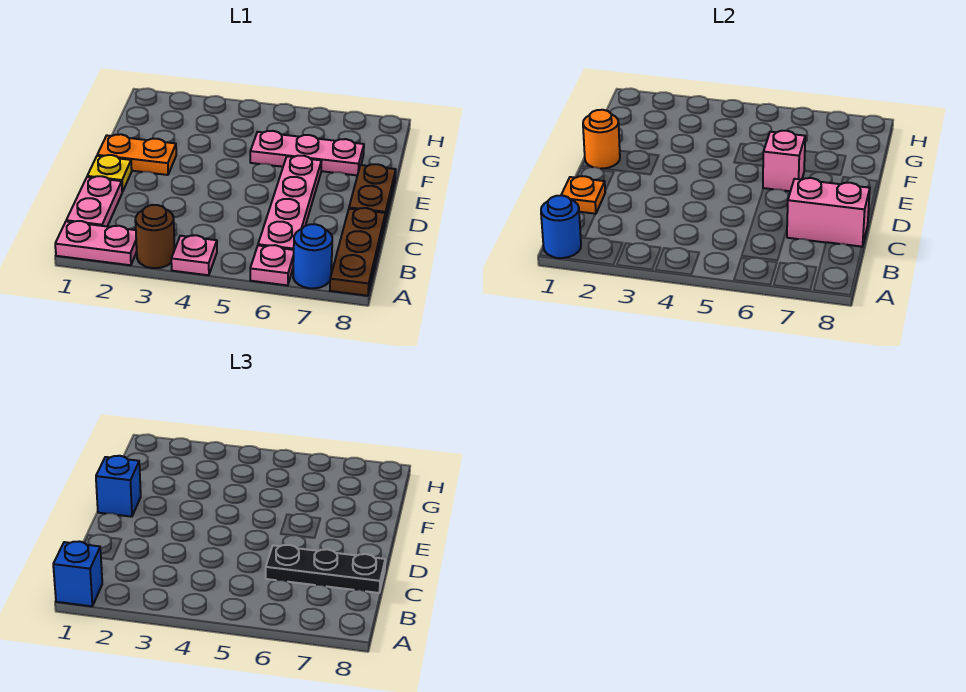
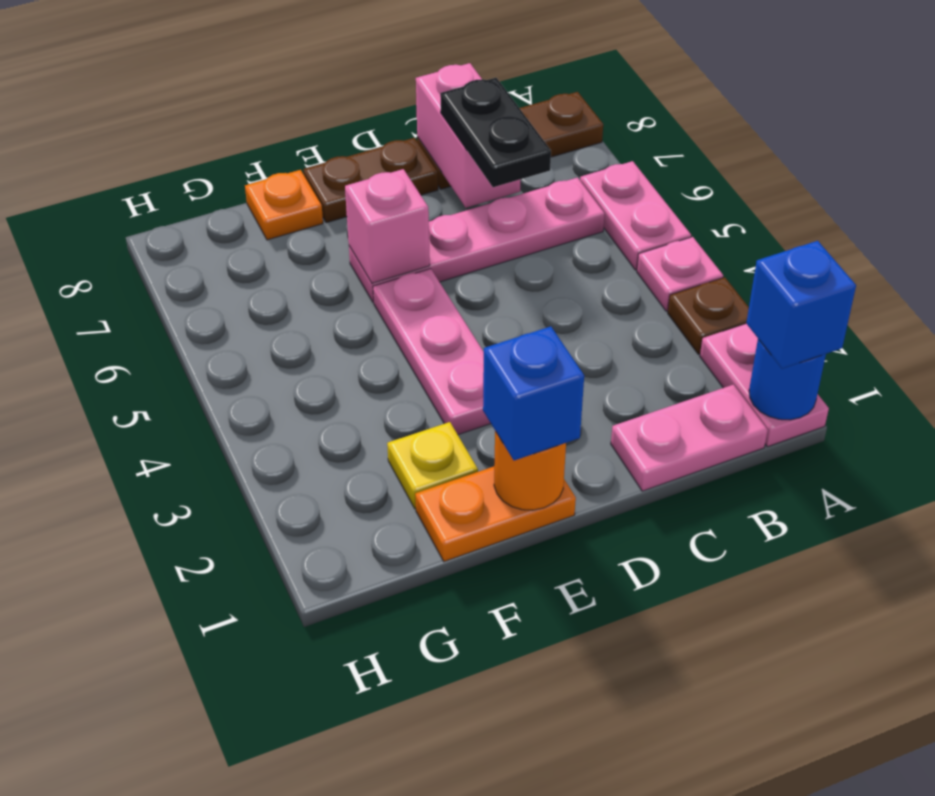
brown 1x1 round brick [135,205,175,268] -> brown 1x1 plate [668,277,749,354]
pink 1x1 plate [250,245,294,285] -> pink 1x2 plate [580,161,691,270]
blue 1x1 round brick [293,224,332,288] -> none
orange 1x1 plate [561,176,605,214] -> orange 1x1 plate moved to [245,170,323,240]
black 1x3 plate [266,545,385,593] -> black 1x2 plate [440,78,551,187]
yellow 1x1 plate [87,155,132,192] -> yellow 1x1 plate moved to [387,422,478,509]
orange 1x2 plate [97,134,176,175] -> orange 1x2 plate turned to [415,467,576,562]
pink 1x3 plate [250,131,364,175] -> pink 1x3 plate moved to [373,269,491,435]

